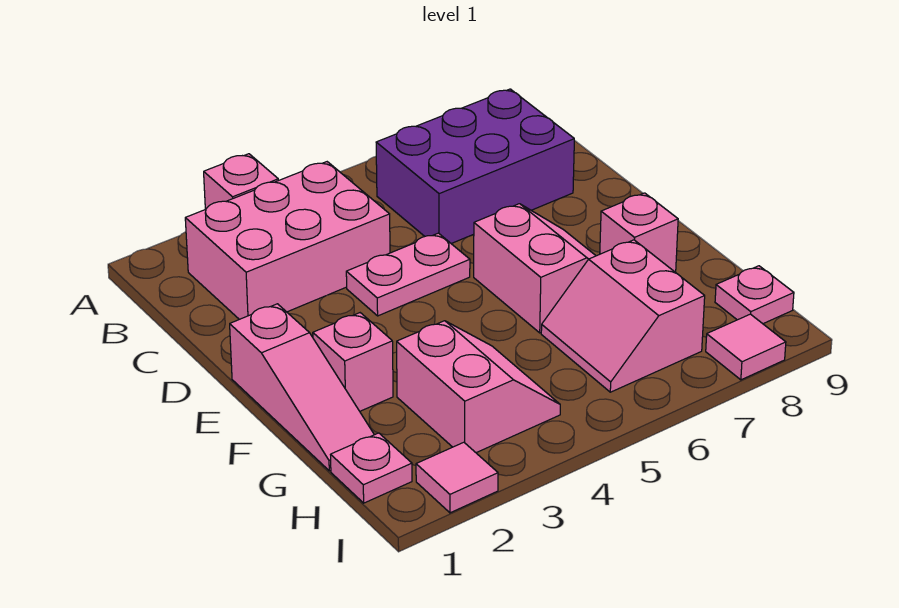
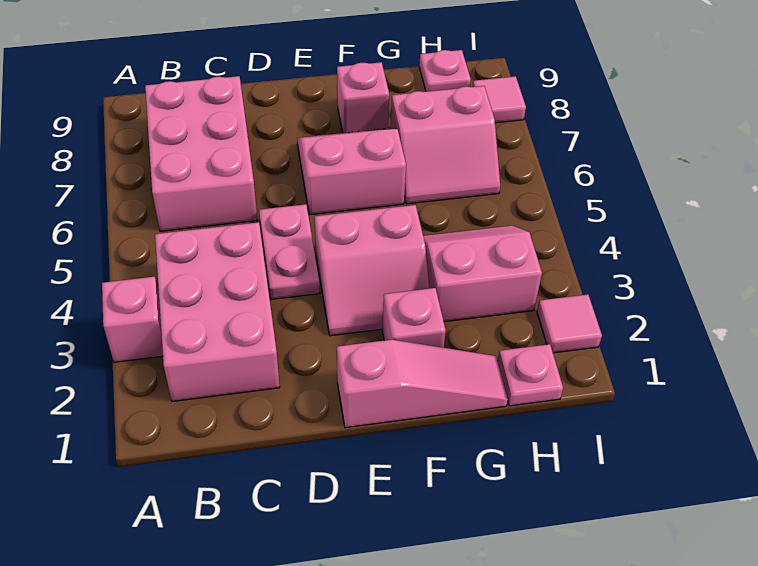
purple 2x3 brick [376,89,574,244] -> pink 2x3 brick [145,76,257,231]
none -> pink 2x2 slope [315,205,429,336]

